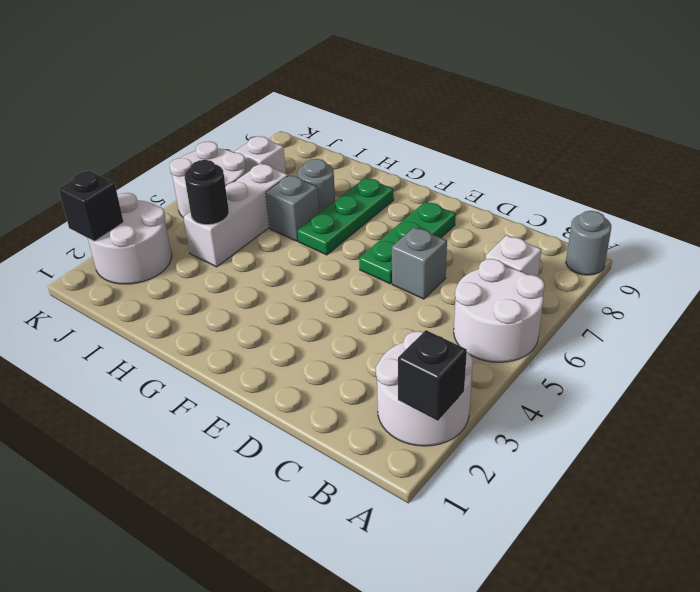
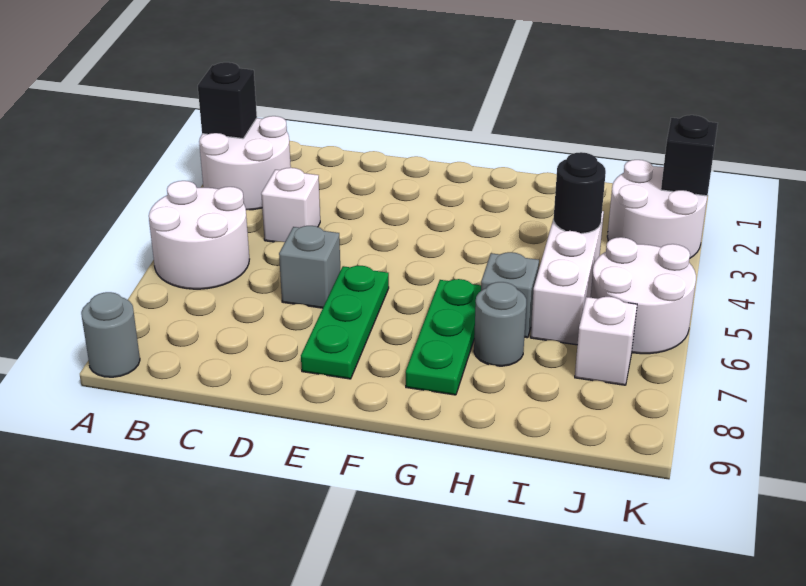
white 1x1 brick [485,235,542,276] -> white 1x1 brick moved to [261,168,320,242]

